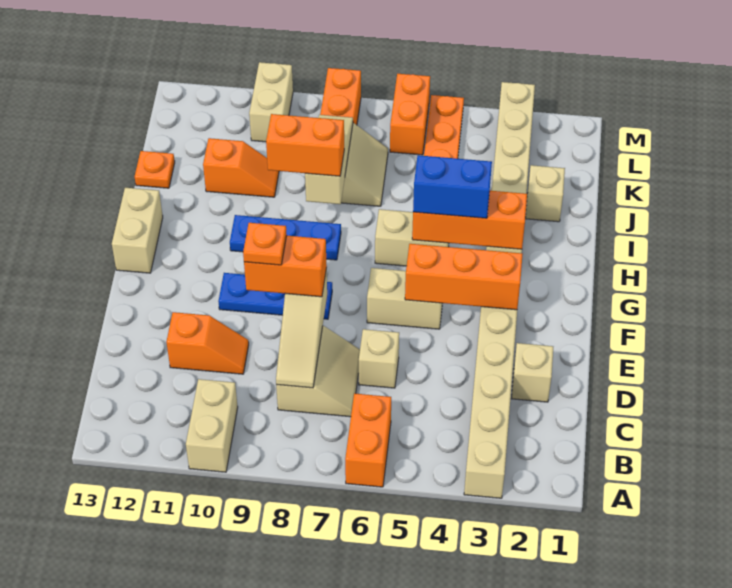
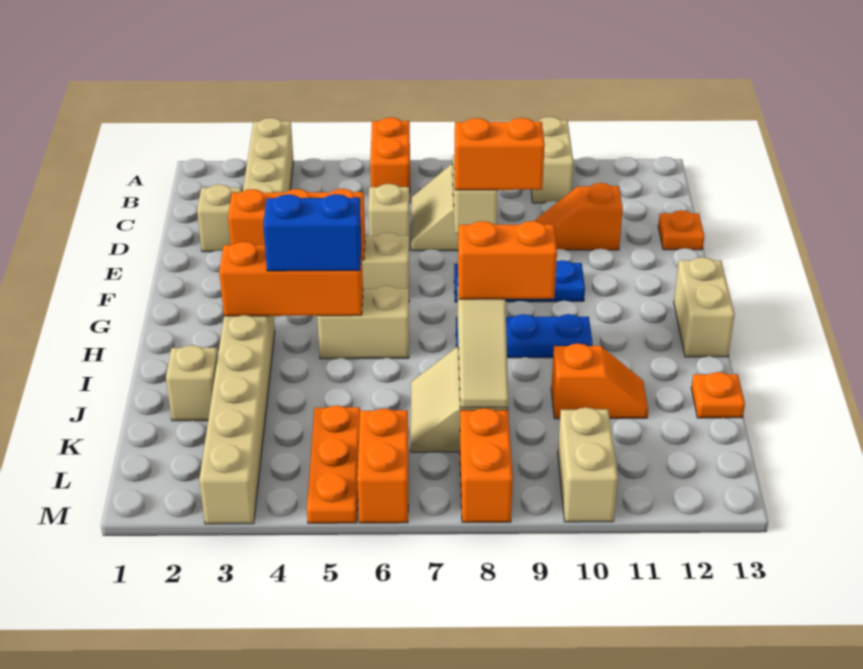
orange 1x1 plate [243,223,287,265] -> orange 1x1 plate moved to [658,210,704,250]
orange 1x2 slope [203,138,279,197] -> orange 1x2 slope turned to [551,343,648,419]

